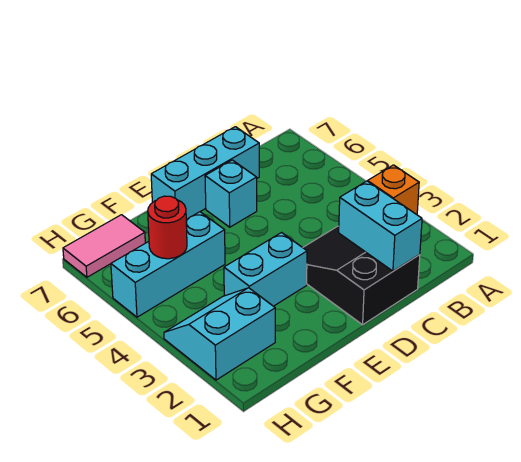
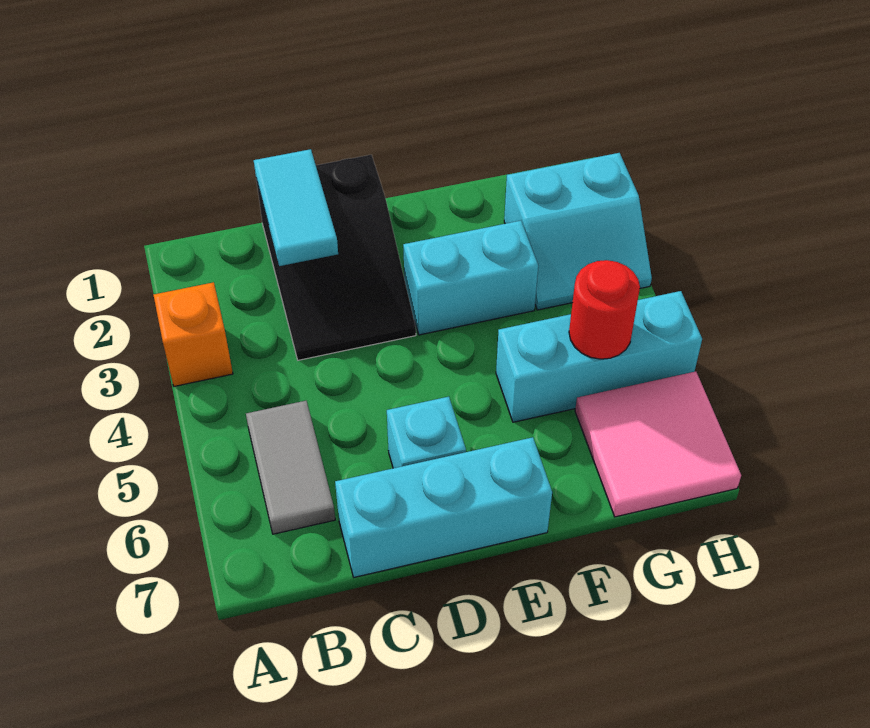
none -> grey 1x2 tile [246,401,335,534]
cyan 1x2 brick [339,181,422,271] -> cyan 1x2 tile [254,149,338,266]
pink 1x2 tile [63,215,145,277] -> pink 2x2 tile [575,372,741,517]

